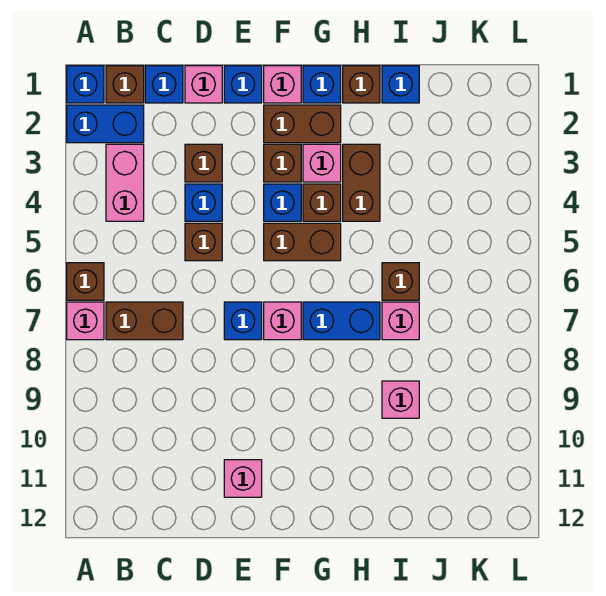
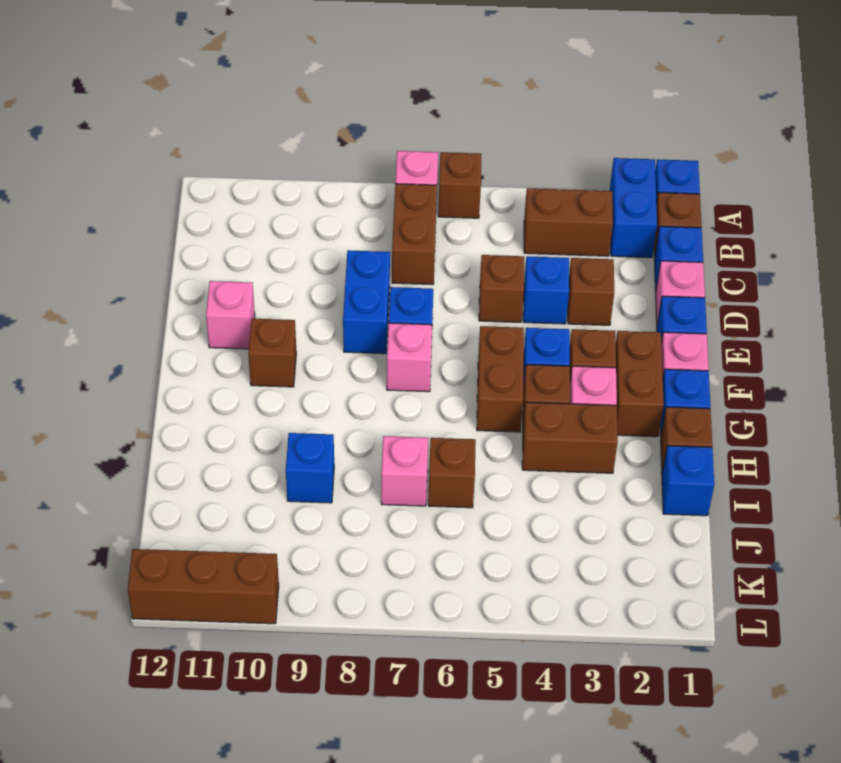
pink 1x2 brick [106,144,144,221] -> brown 1x2 brick [524,188,613,256]
none -> brown 1x1 brick [248,319,296,387]
blue 1x2 brick [303,302,380,340] -> blue 1x2 brick moved to [343,250,390,354]
pink 1x1 brick [382,381,419,418] -> blue 1x1 brick [286,433,334,503]
none -> brown 1x3 brick [128,549,279,624]

